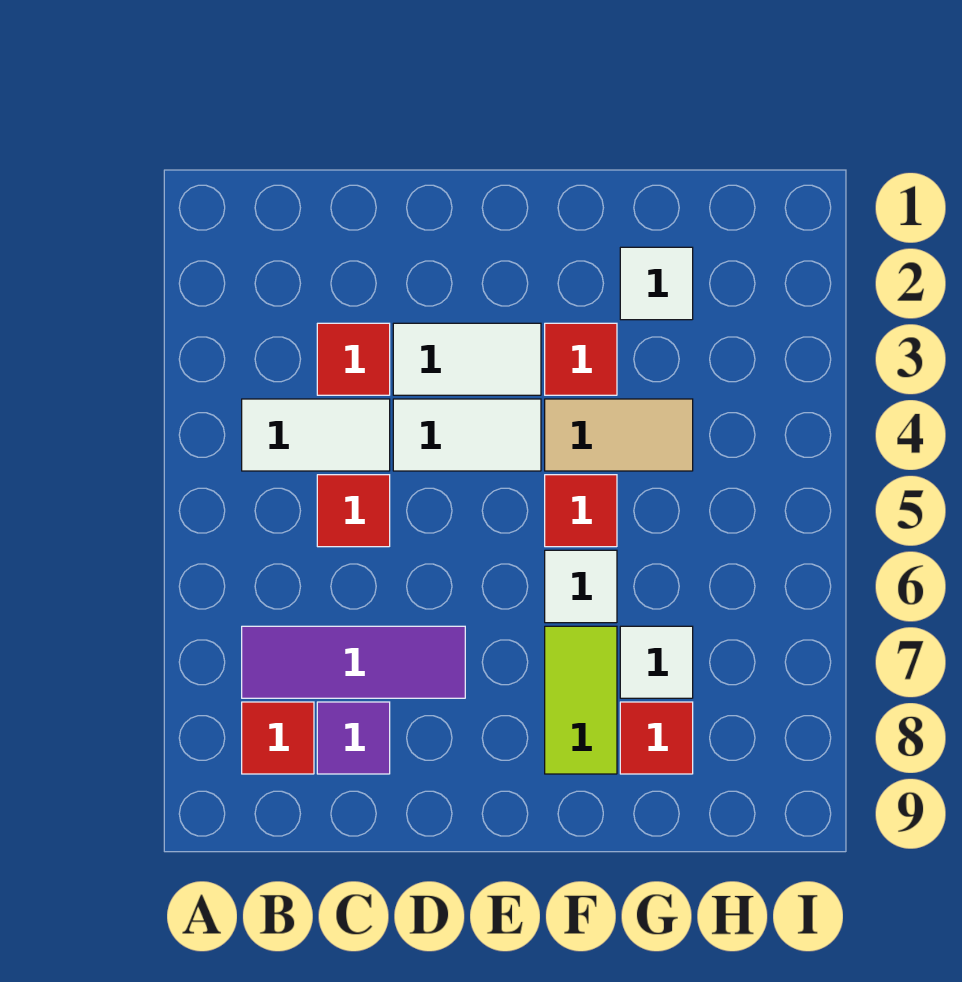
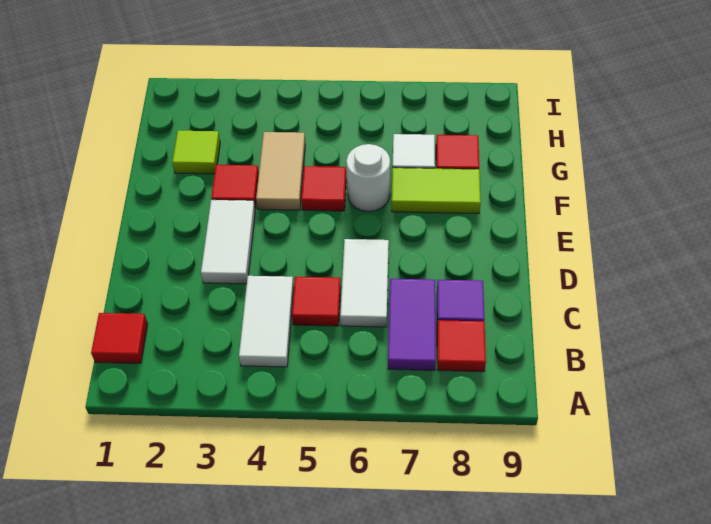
purple 1x3 tile [242,626,465,698] -> purple 1x2 tile [388,279,436,370]
red 1x1 tile [317,323,390,395] -> red 1x1 tile moved to [91,313,148,363]
white 1x2 tile [393,399,541,471] -> white 1x2 tile moved to [340,239,389,327]
white 1x1 tile [545,550,617,623] -> white 1x1 round brick [346,144,390,211]
white 1x1 tile [620,247,693,320] -> lime 1x1 tile [172,131,220,174]

